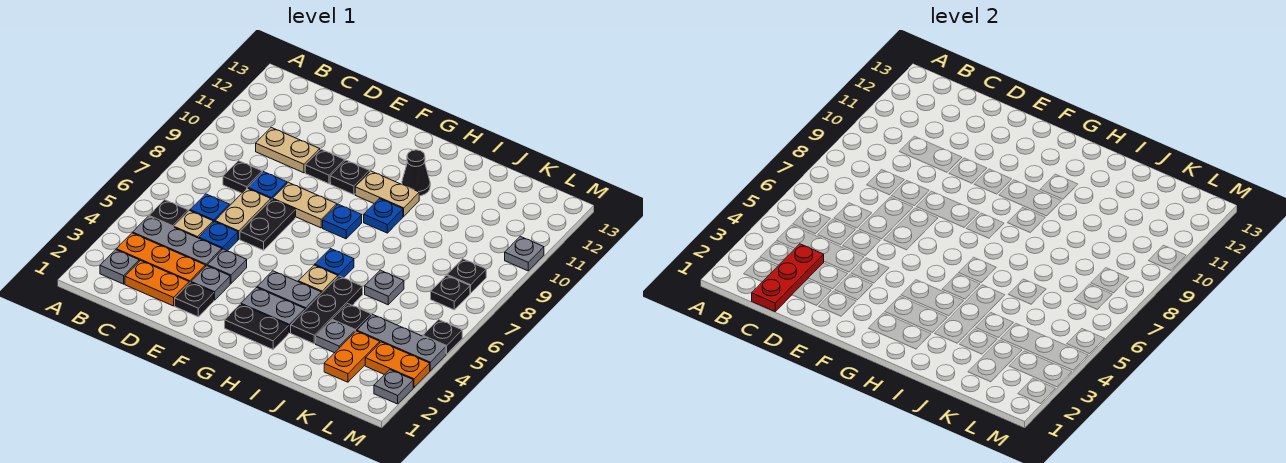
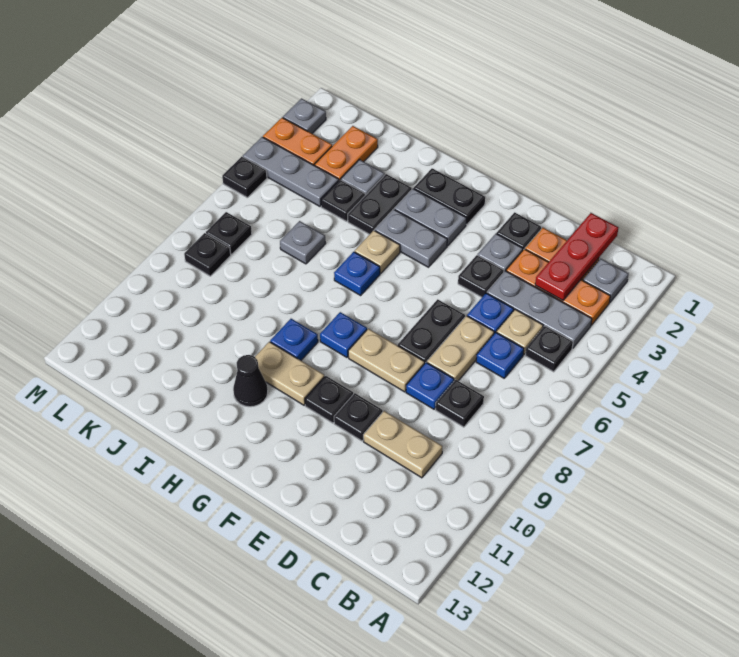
grey 1x1 plate [207,249,247,283] -> black 1x1 plate [458,255,504,297]
black 1x3 plate [291,276,363,344] -> black 1x2 plate [348,174,412,234]
grey 1x1 plate [505,236,544,271] -> none

